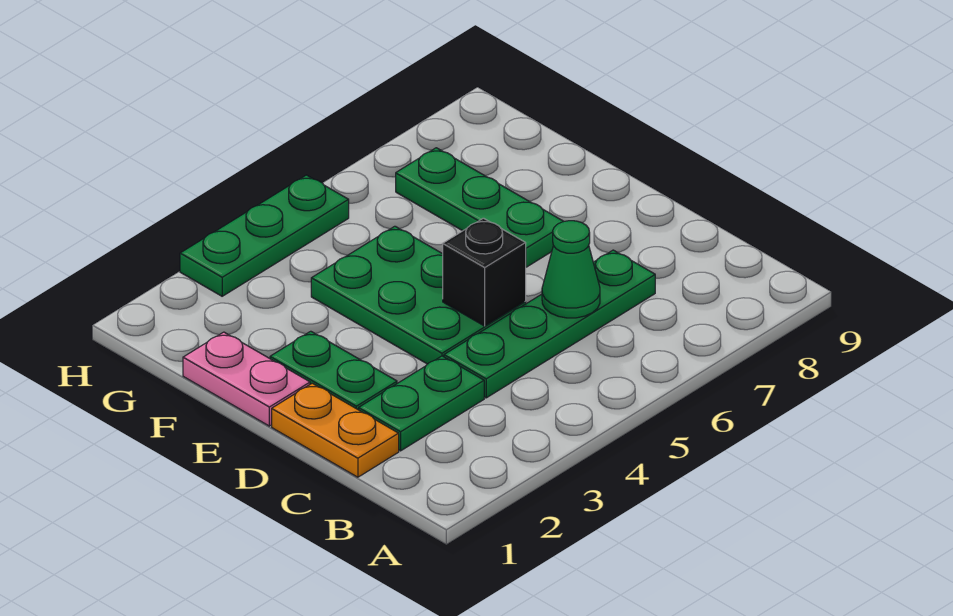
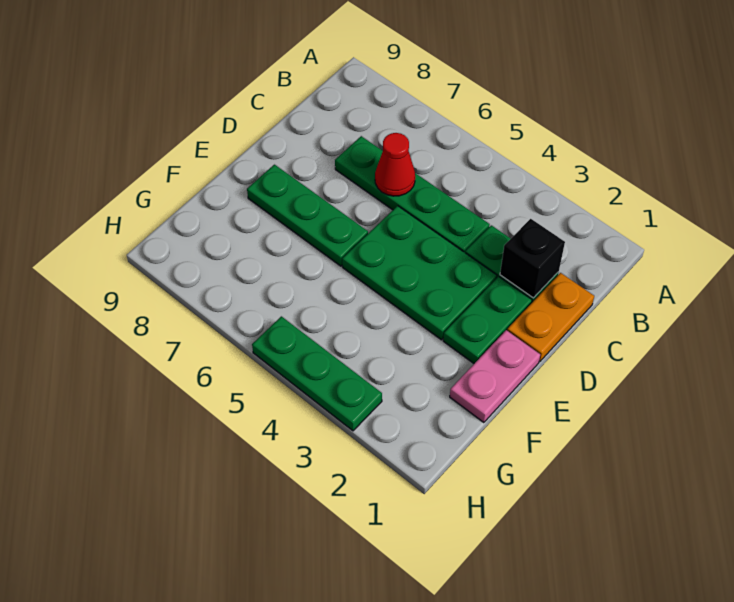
green 1x1 cone [542,221,600,318] -> red 1x1 cone [375,133,415,196]
green 2x3 plate [311,226,526,364] -> green 2x3 plate turned to [342,206,497,340]
black 1x1 brick [443,218,526,326] -> black 1x1 brick moved to [500,219,565,298]
green 1x3 plate [396,148,564,267] -> green 1x3 plate turned to [247,165,368,266]

